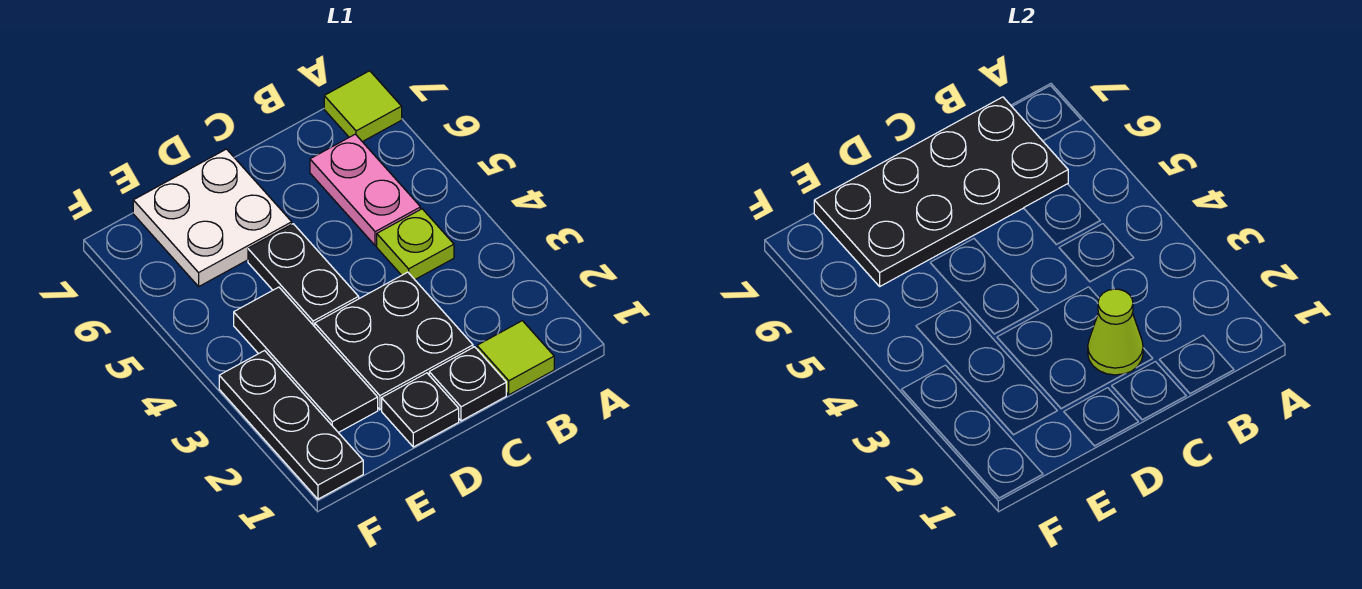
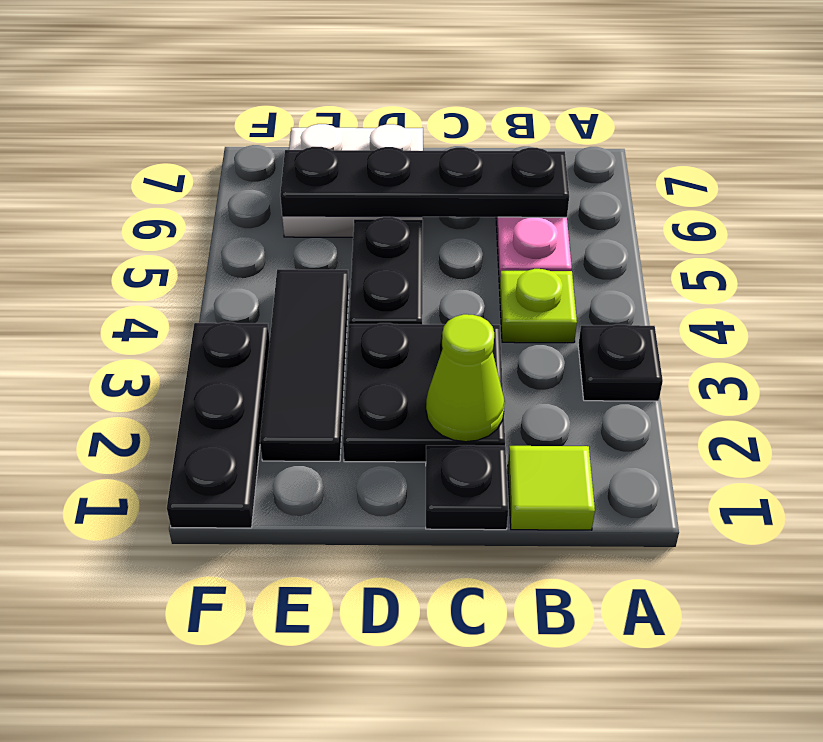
lime 1x1 tile [324,71,402,142] -> none
black 2x4 plate [814,97,1068,286] -> black 1x4 plate [280,147,569,217]
black 1x1 plate [382,373,459,447] -> black 1x1 plate moved to [578,324,663,401]

